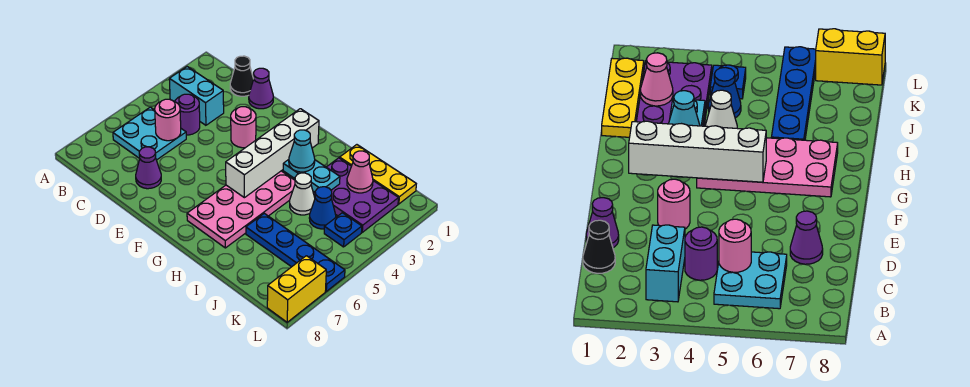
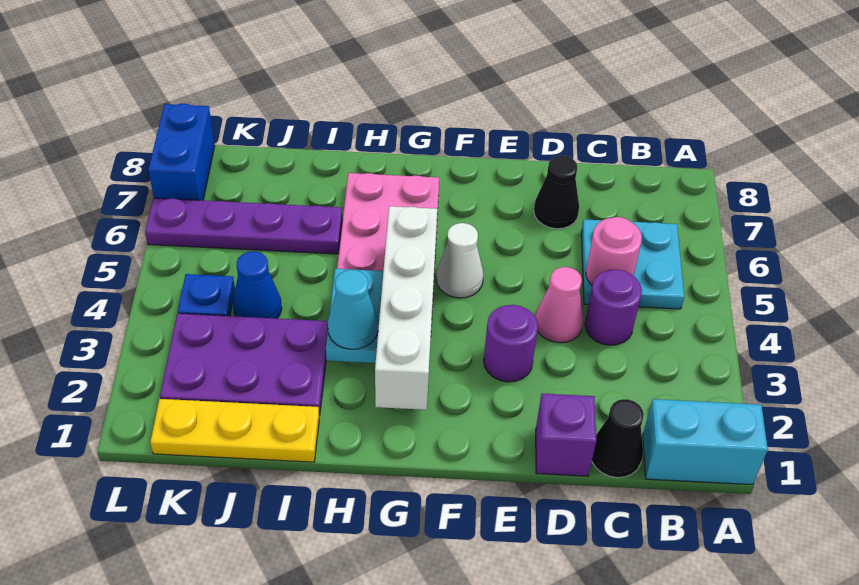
cyan 1x2 brick [169,67,224,125] -> cyan 1x2 brick moved to [643,399,768,485]
purple 1x1 cone [249,68,273,109] -> purple 1x1 brick [536,394,596,476]
purple 1x1 cone [136,147,161,189] -> black 1x1 cone [534,156,579,229]
pink 1x1 round brick [231,107,256,148] -> purple 1x1 round brick [484,305,538,382]
cyan 1x2 plate [283,160,340,192] -> cyan 1x2 plate turned to [326,269,383,363]
white 1x1 cone [290,173,315,215] -> white 1x1 cone moved to [436,223,484,298]
blue 1x4 plate [246,213,345,291] -> purple 1x4 plate [145,198,342,254]
pink 1x1 cone [347,151,373,193] -> pink 1x1 cone moved to [535,267,584,343]
yellow 1x2 brick [267,256,326,322] -> blue 1x2 brick [148,103,215,200]

